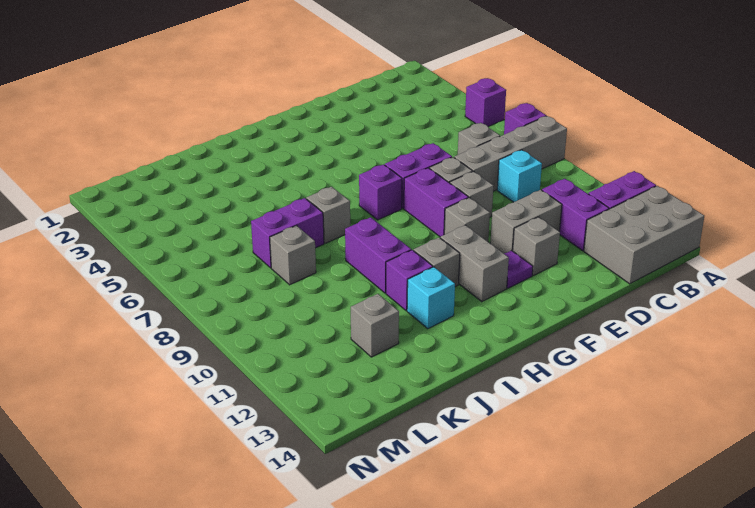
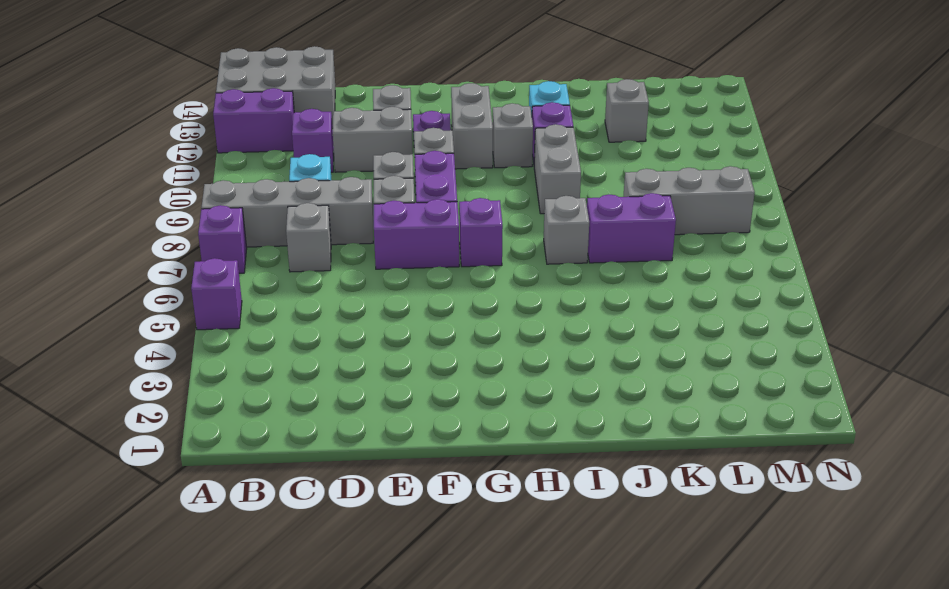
purple 1x2 brick [542,179,609,251] -> purple 1x1 brick [292,109,334,172]
purple 1x2 brick [345,217,411,293] -> grey 1x2 brick [534,124,581,214]
grey 1x1 brick [270,226,316,285] -> grey 1x3 brick [623,166,755,235]

